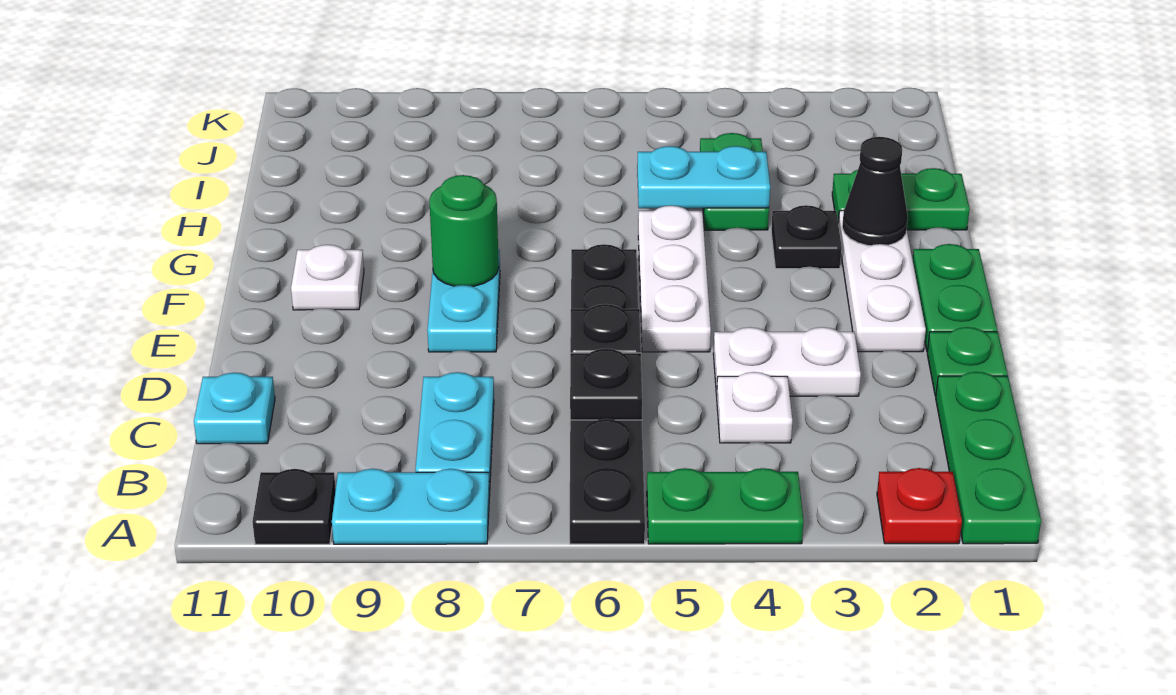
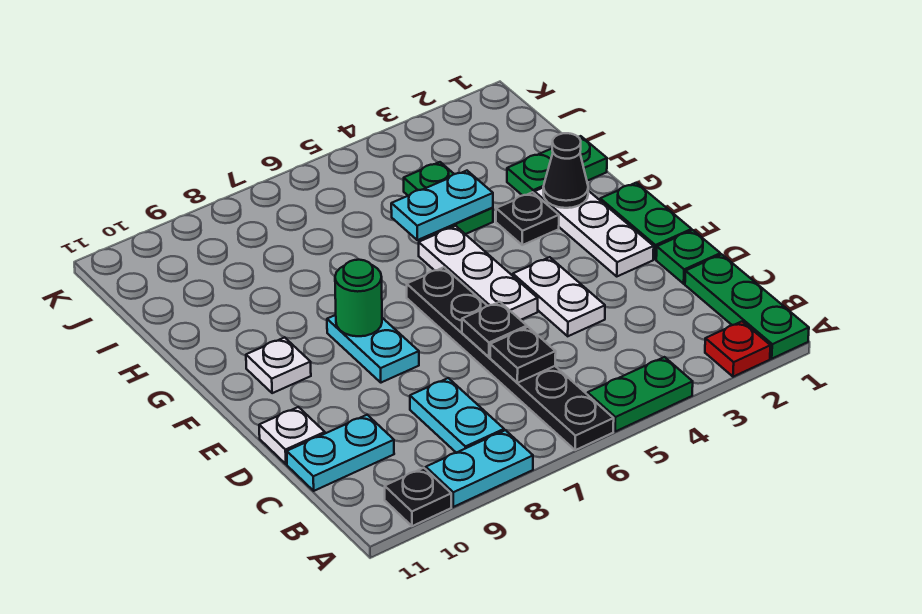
white 1x1 plate [717,372,792,443] -> white 1x1 plate moved to [259,407,325,464]
cyan 1x1 plate [194,373,275,444] -> cyan 1x2 plate [287,415,394,491]
white 1x2 plate [713,327,861,396] -> white 1x2 plate turned to [512,257,605,336]

